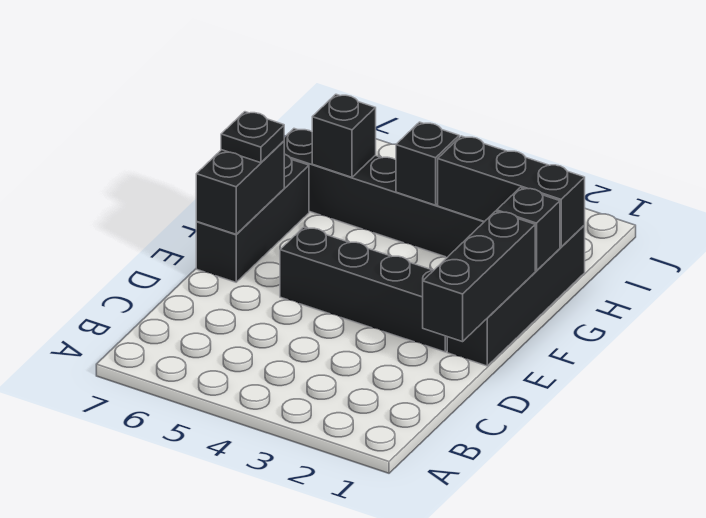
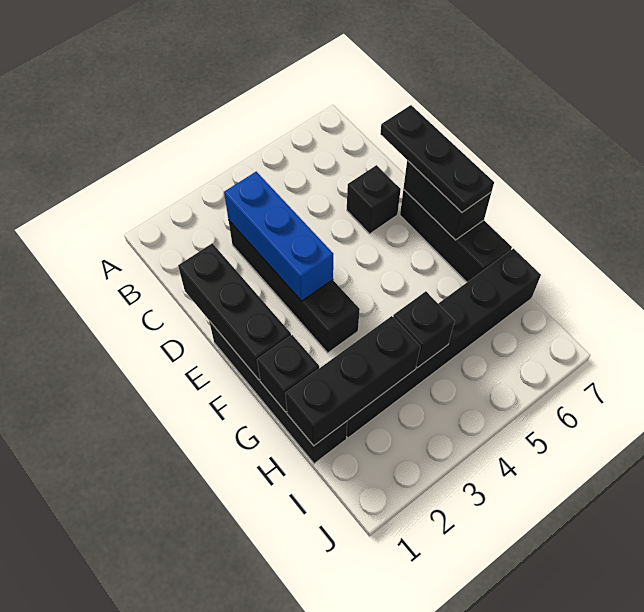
none -> blue 1x3 brick [224,172,333,301]
black 1x4 brick [280,227,447,352] -> black 1x4 brick turned to [229,221,360,353]
black 1x1 plate [221,112,284,163] -> black 1x3 plate [380,105,494,212]
black 1x1 brick [312,94,376,177] -> black 1x1 brick moved to [347,165,401,234]

